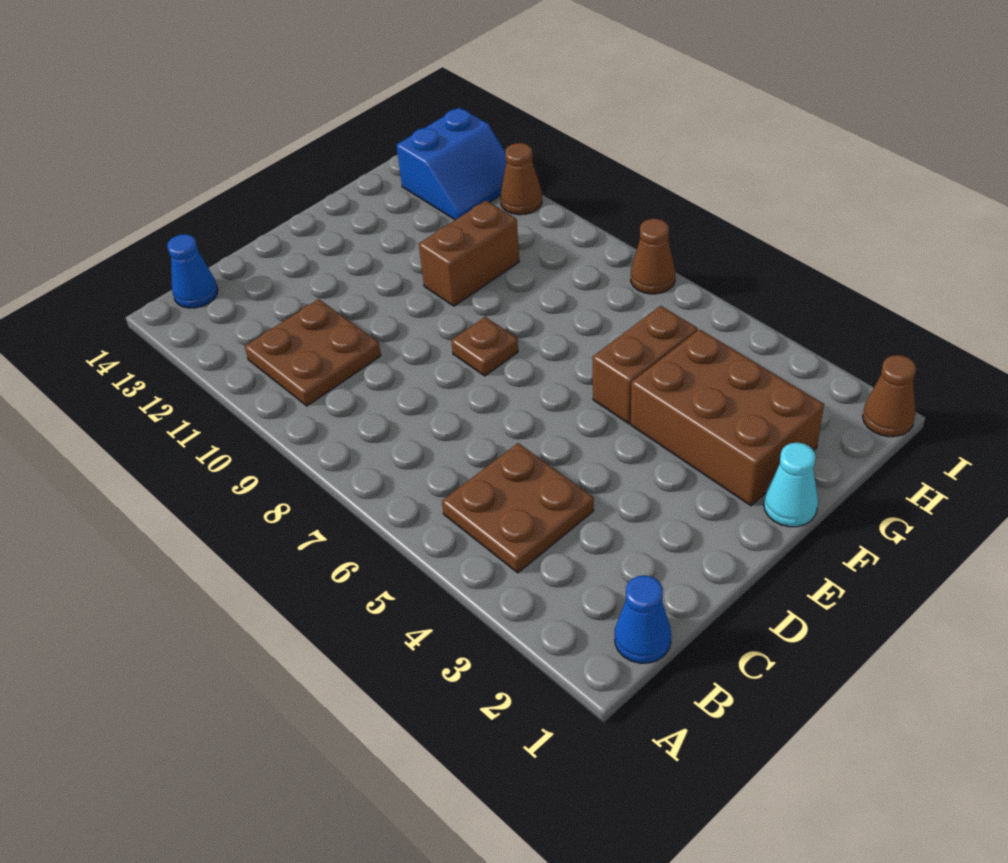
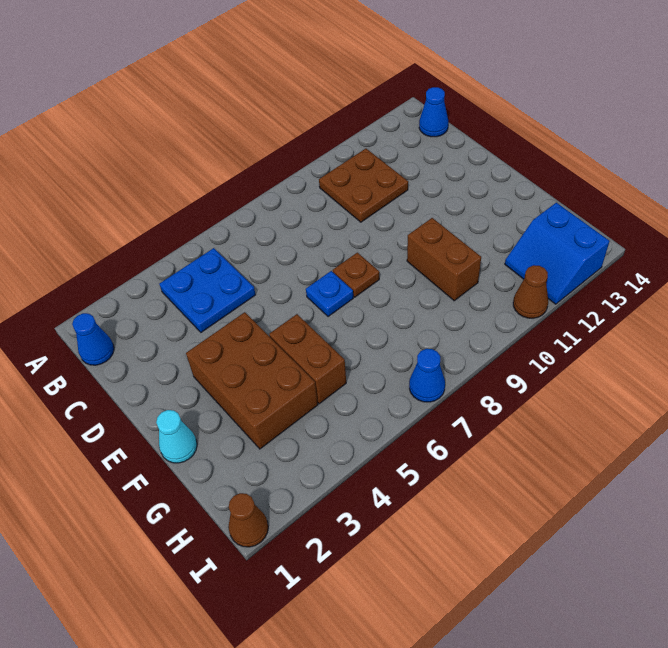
brown 2x2 plate [442,443,594,573] -> blue 2x2 plate [159,248,256,332]
none -> blue 1x1 plate [306,271,353,317]
brown 2x3 brick [631,329,824,506] -> brown 2x3 brick turned to [186,312,318,449]
brown 1x1 cone [631,219,675,294] -> blue 1x1 cone [409,349,445,402]

